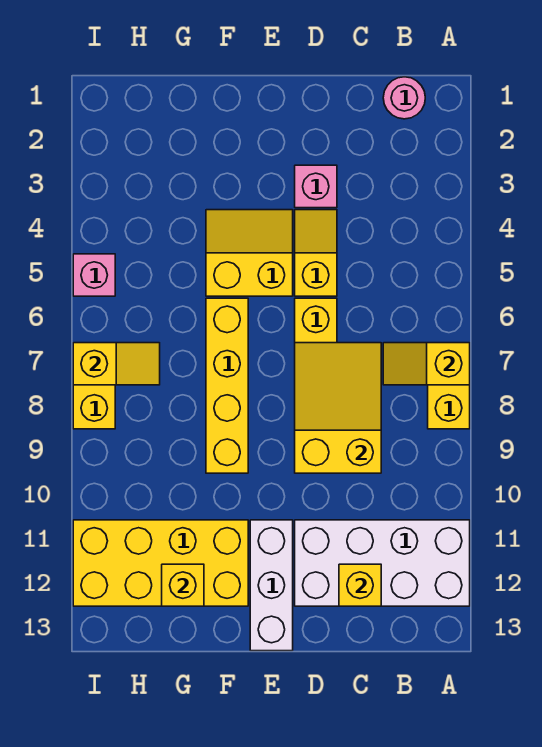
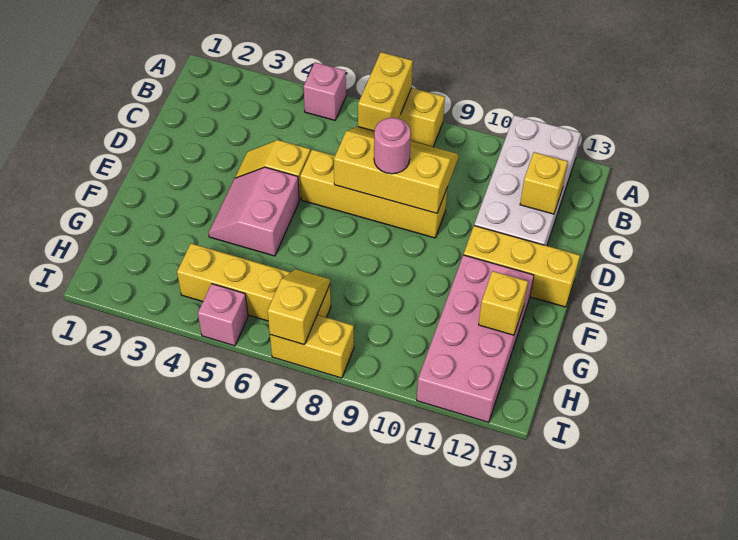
yellow 1x2 slope [383,343,470,385] -> yellow 1x2 brick [358,52,413,131]
pink 1x1 round brick [383,77,425,119] -> pink 1x1 round brick moved to [374,118,411,174]
yellow 2x3 slope [295,343,381,473] -> yellow 2x3 slope turned to [334,127,459,213]
pink 1x1 brick [295,165,337,208] -> pink 1x1 brick moved to [303,62,346,120]
yellow 2x2 slope [206,210,293,296] -> pink 2x2 slope [209,167,299,256]
white 1x3 brick [250,520,293,651] -> yellow 1x3 brick [464,226,580,307]
yellow 1x4 brick [206,298,248,473] -> yellow 1x4 brick moved to [177,243,331,321]
yellow 2x4 brick [73,520,248,606] -> pink 2x4 brick [417,255,534,422]

